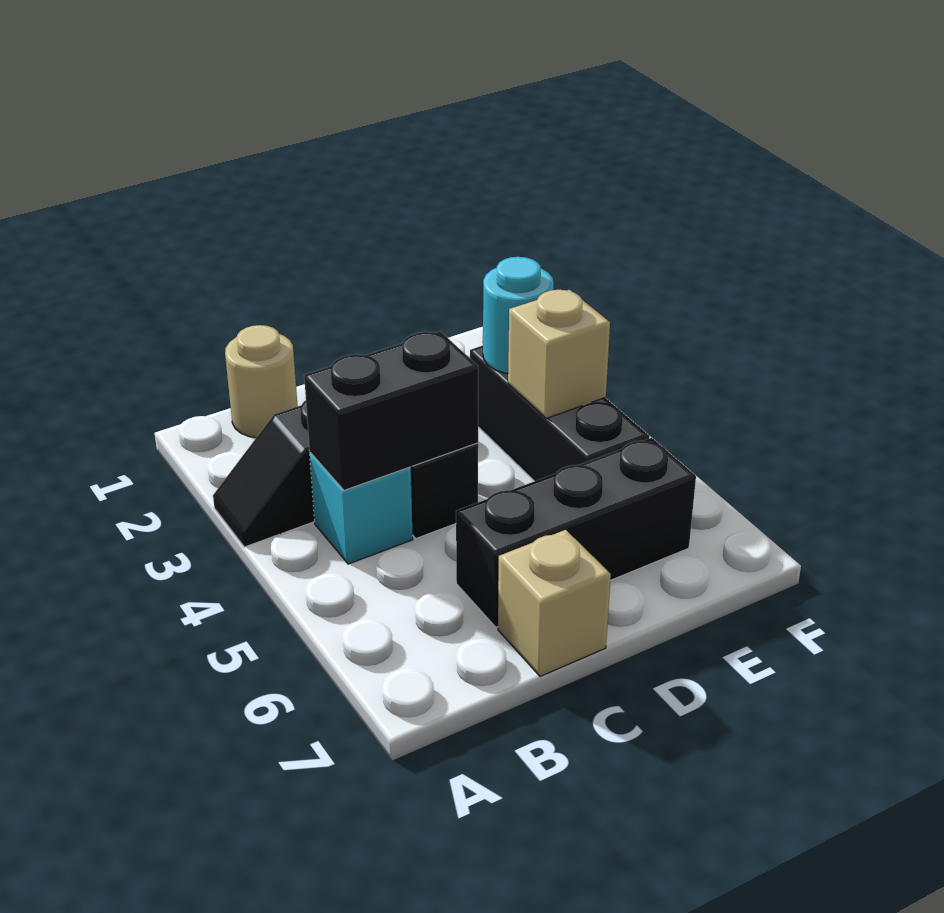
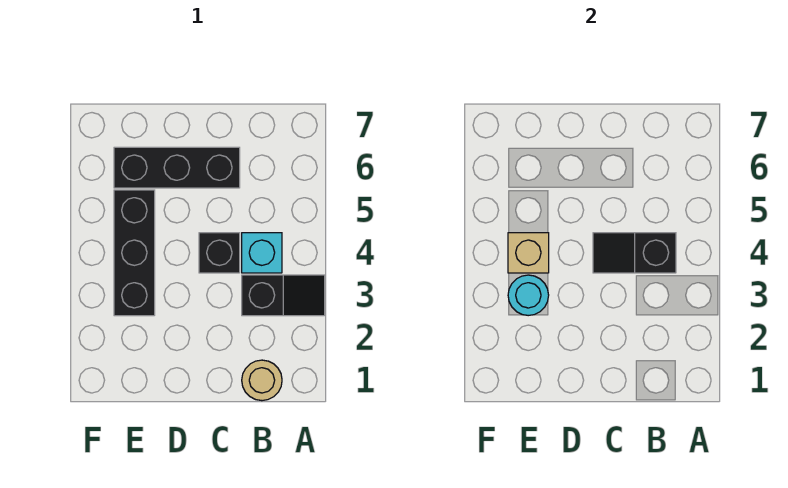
black 1x2 brick [304,331,478,490] -> black 1x2 slope [593,233,676,273]
tan 1x1 brick [498,530,611,676] -> none

